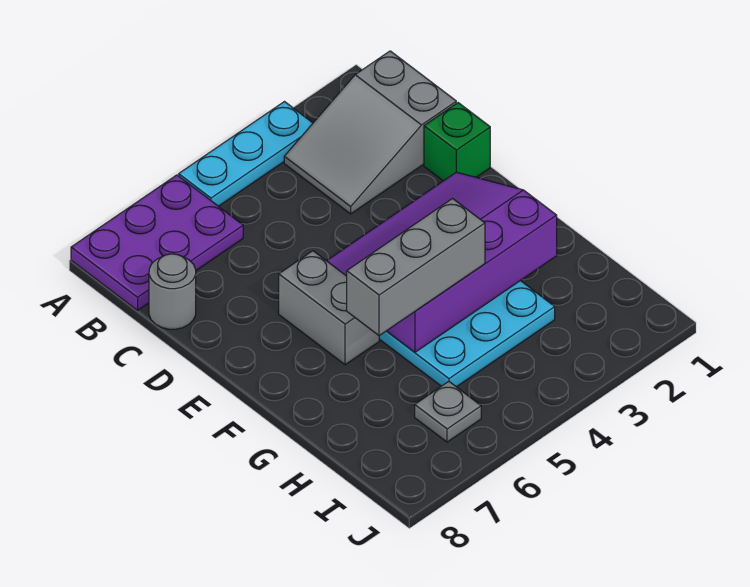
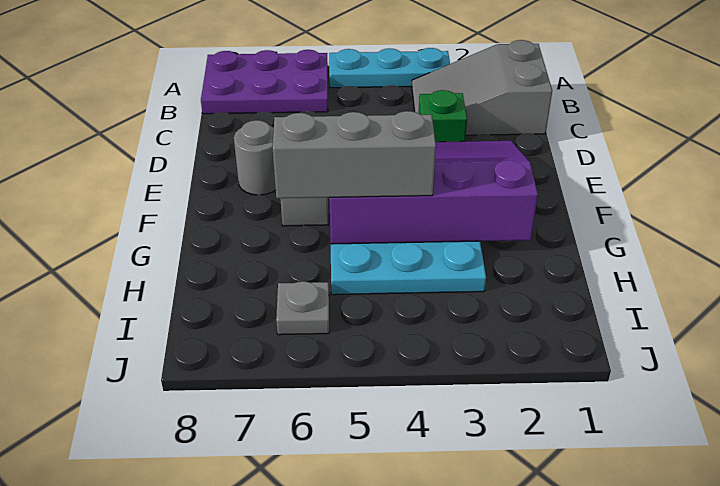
grey 1x1 round brick [149,254,196,329] -> grey 1x1 round brick moved to [234,120,276,195]
green 1x1 brick [424,103,490,181] -> green 1x1 brick moved to [419,90,467,142]

